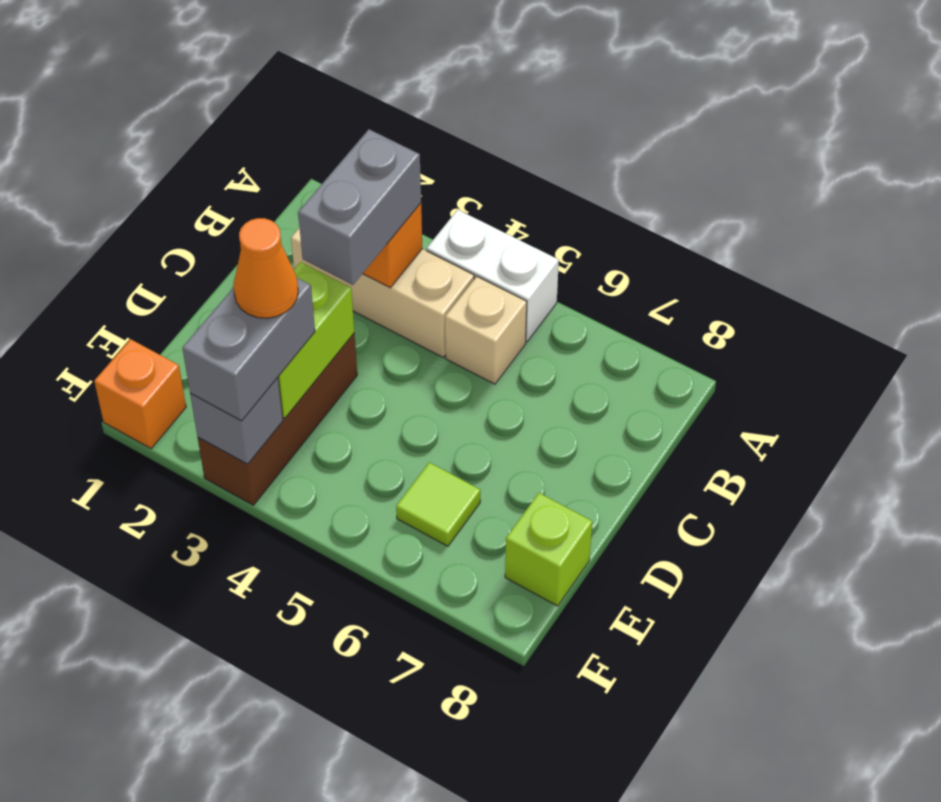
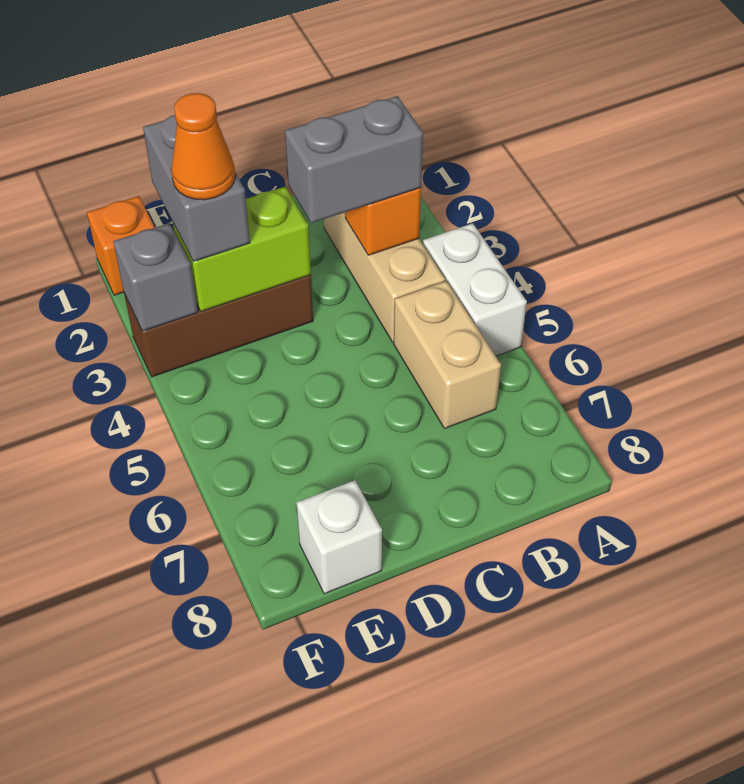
tan 1x1 brick [445,277,527,384] -> tan 1x2 brick [394,281,501,429]
grey 1x2 brick [183,278,315,421] -> grey 1x2 brick turned to [143,115,250,261]
lime 1x1 tile [396,462,480,546] -> none
lime 1x1 brick [505,493,592,606] -> white 1x1 brick [297,480,382,594]

